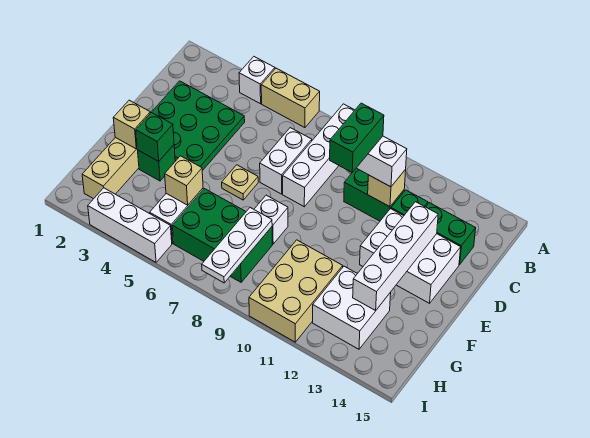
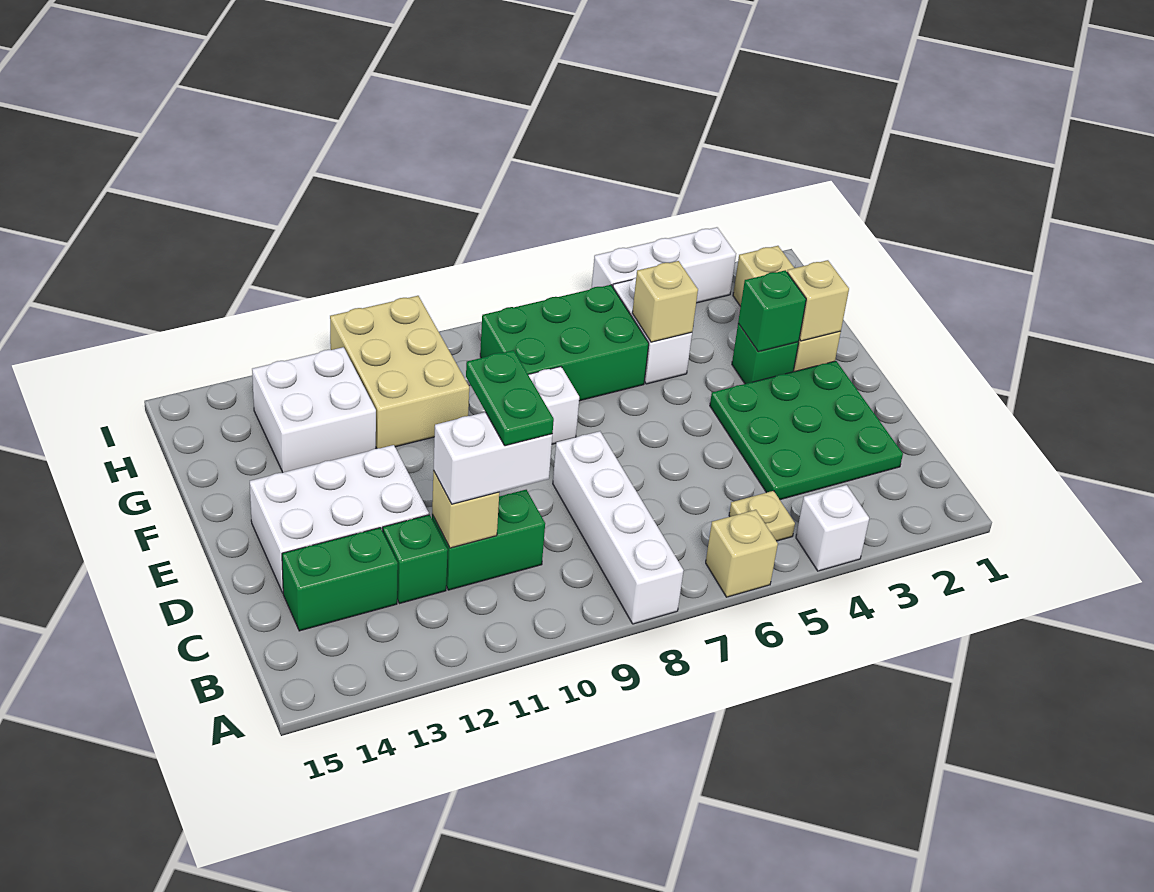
tan 1x2 brick [261,68,320,128] -> tan 1x1 brick [706,510,778,597]
white 1x2 brick [260,128,312,194] -> none
green 1x2 brick [330,103,384,172] -> green 1x2 plate [466,350,554,446]
white 1x4 brick [353,202,438,311] -> none
tan 1x1 plate [222,165,258,200] -> tan 1x1 plate moved to [729,491,795,541]
white 1x3 plate [202,208,272,283] -> none

